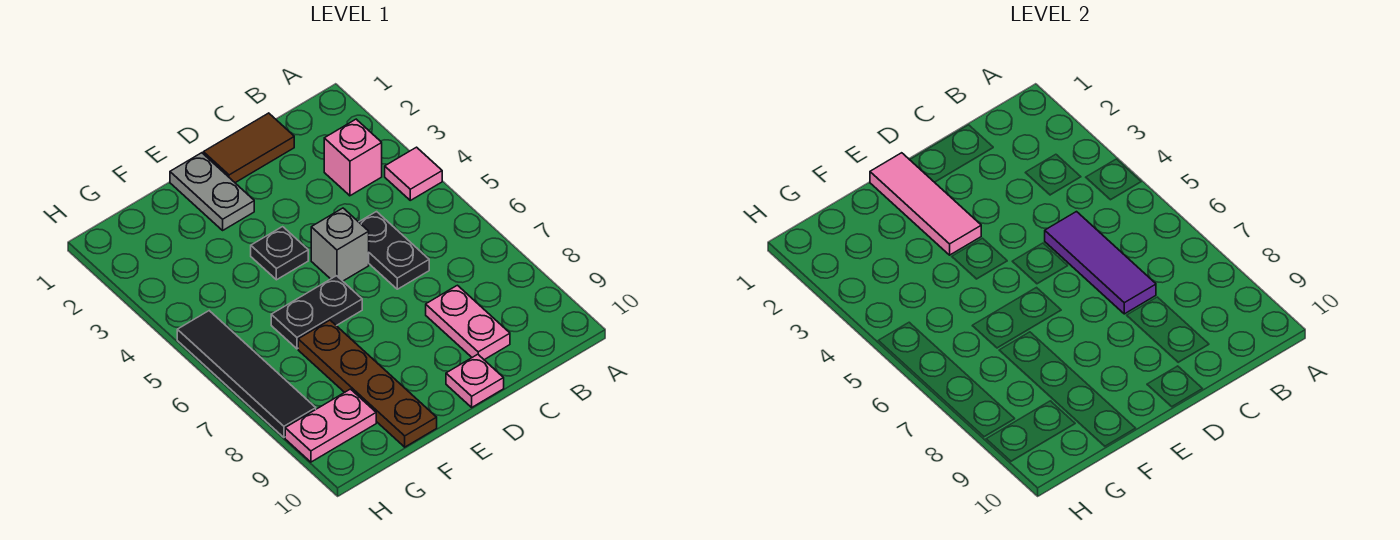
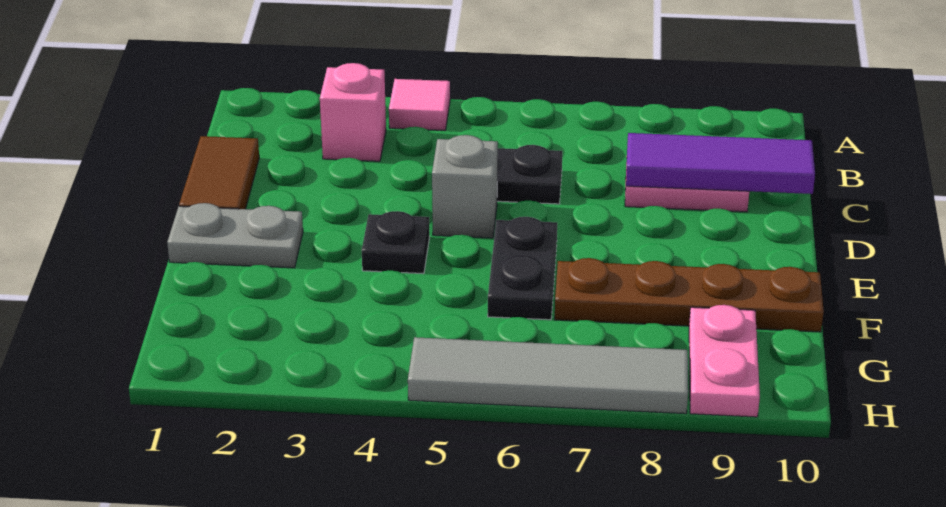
purple 1x3 tile [1045,212,1156,314] -> purple 1x3 tile moved to [626,133,815,194]
pink 1x1 plate [446,354,504,407] -> none
pink 1x3 tile [870,153,981,255] -> none
black 1x4 tile [177,311,316,437] -> grey 1x4 tile [408,337,688,414]

